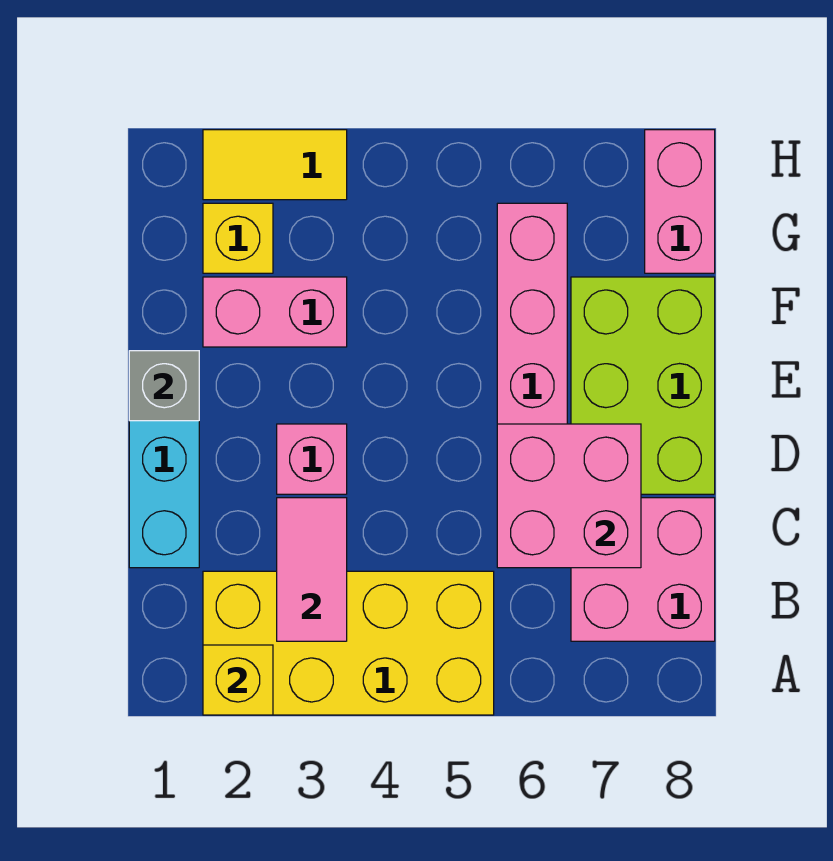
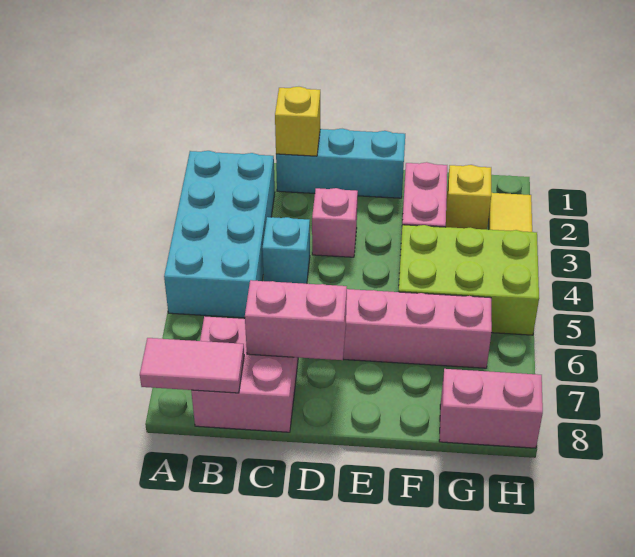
yellow 2x4 brick [203,571,494,715] -> cyan 2x4 brick [164,151,275,318]
yellow 1x1 brick [203,645,273,715] -> yellow 1x1 brick moved to [275,87,320,156]
pink 1x2 tile [277,498,347,641] -> pink 1x2 tile moved to [140,338,244,393]
none -> cyan 1x1 brick [262,217,310,284]
pink 2x2 brick [497,424,641,568] -> pink 1x2 brick [245,280,347,360]
lime 2x3 brick [571,277,715,494] -> lime 2x3 brick moved to [398,225,539,335]
grey 1x1 brick [129,351,199,421] -> none

